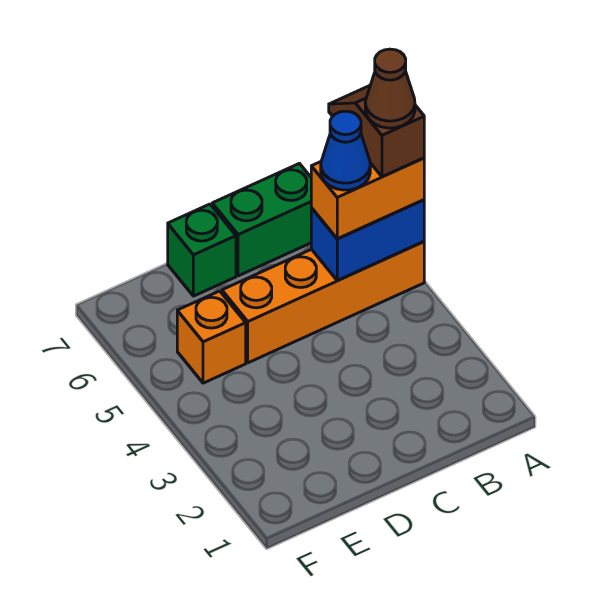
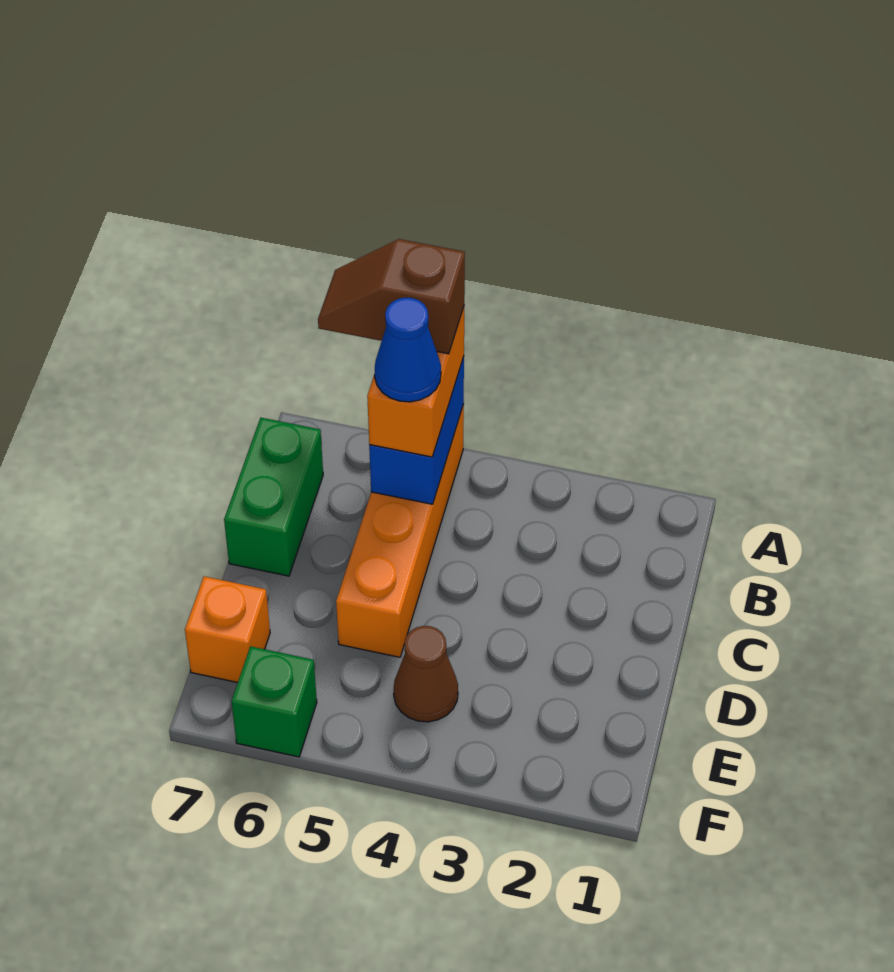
brown 1x1 cone [365,49,415,128] -> brown 1x1 cone moved to [394,626,458,722]
green 1x1 brick [168,204,236,296] -> green 1x1 brick moved to [231,646,317,757]
orange 1x1 brick [177,291,246,383] -> orange 1x1 brick moved to [185,576,270,683]

